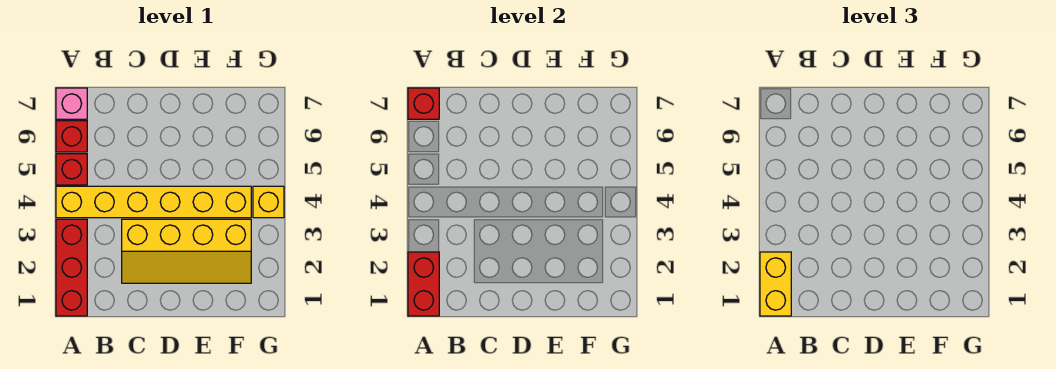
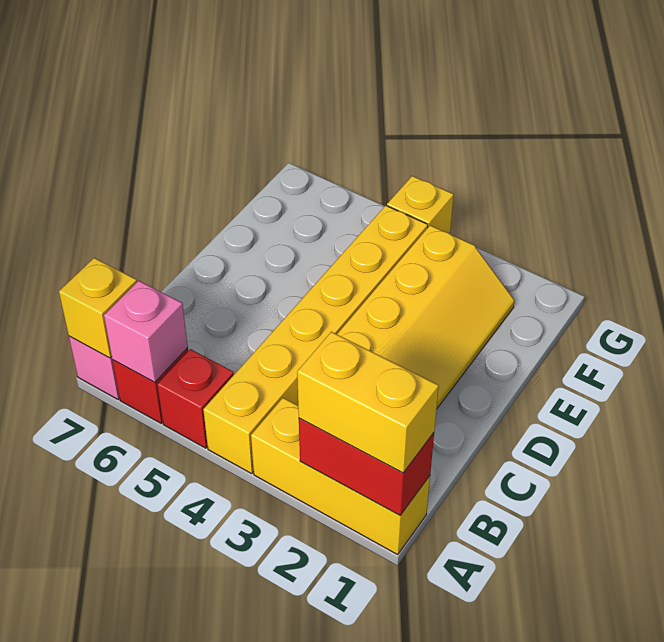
red 1x3 brick [56,219,87,316] -> yellow 1x3 brick [251,398,430,555]
none -> pink 1x1 brick [104,281,188,382]
red 1x1 brick [408,88,439,119] -> yellow 1x1 brick [59,258,137,358]

